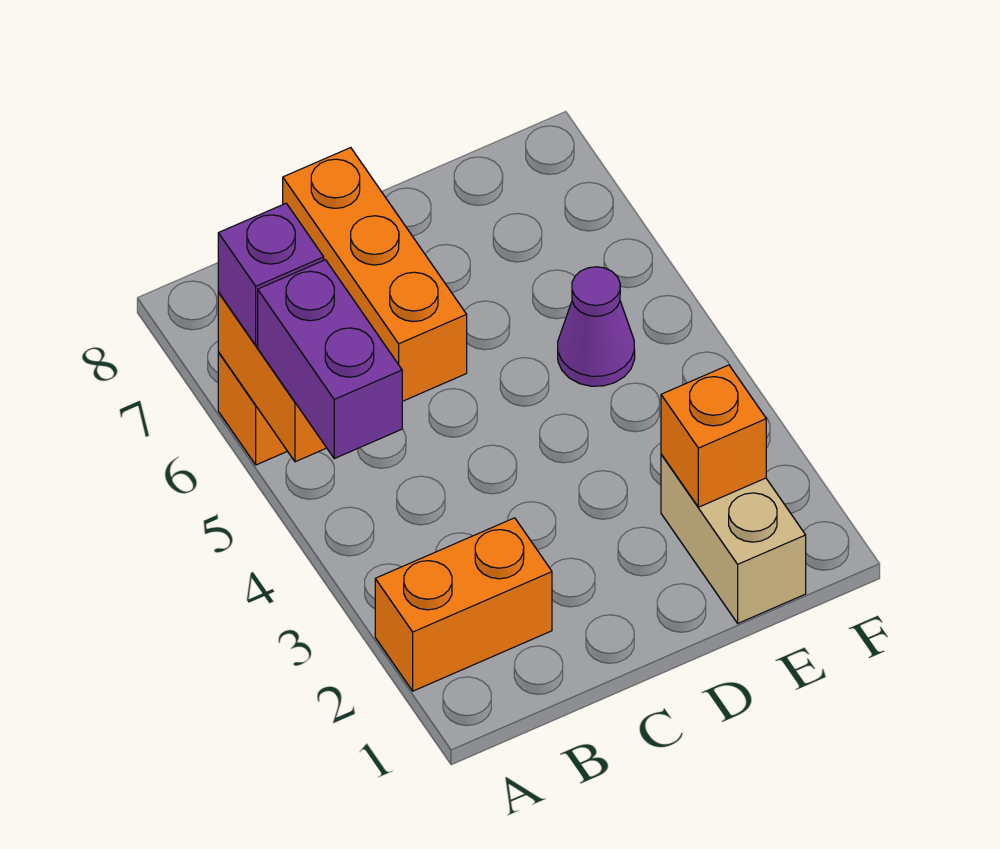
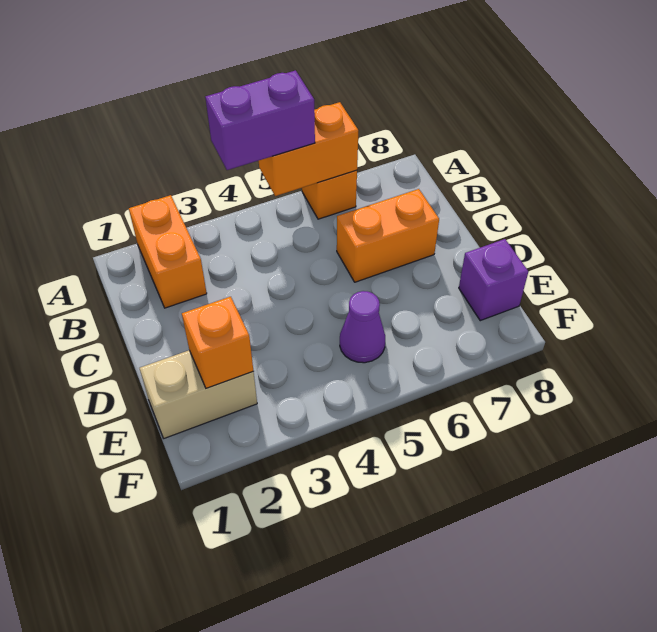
purple 1x1 brick [218,203,324,345] -> purple 1x1 brick moved to [459,239,528,321]
orange 1x3 brick [283,148,467,401] -> orange 1x2 brick [337,189,439,282]

